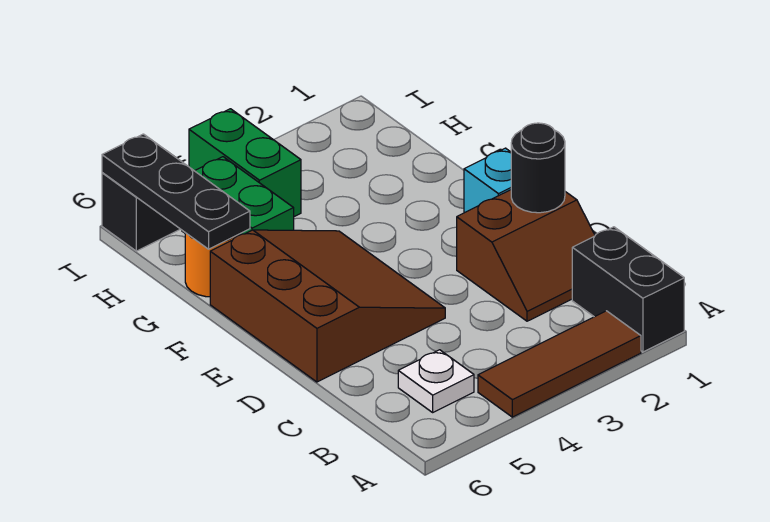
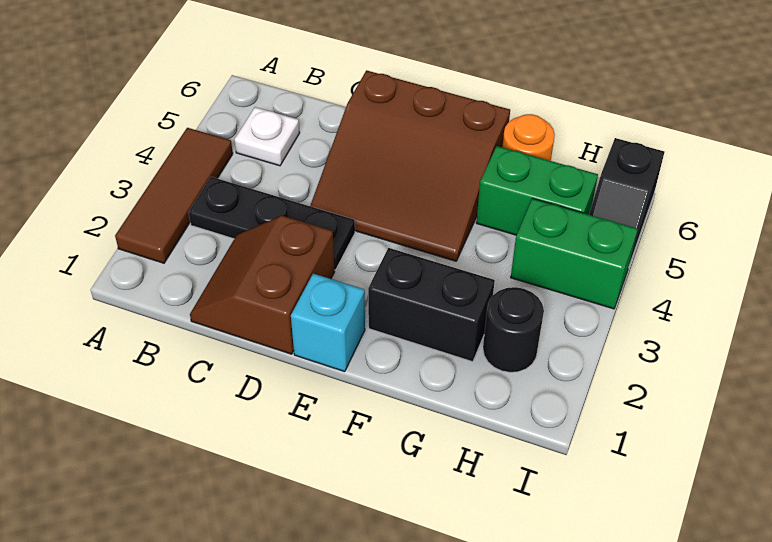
black 1x2 brick [572,227,684,352] -> black 1x2 brick moved to [368,248,495,362]
black 1x1 round brick [511,123,565,213] -> black 1x1 round brick moved to [483,287,544,372]
black 1x3 plate [102,134,250,249] -> black 1x3 plate moved to [189,177,355,270]

